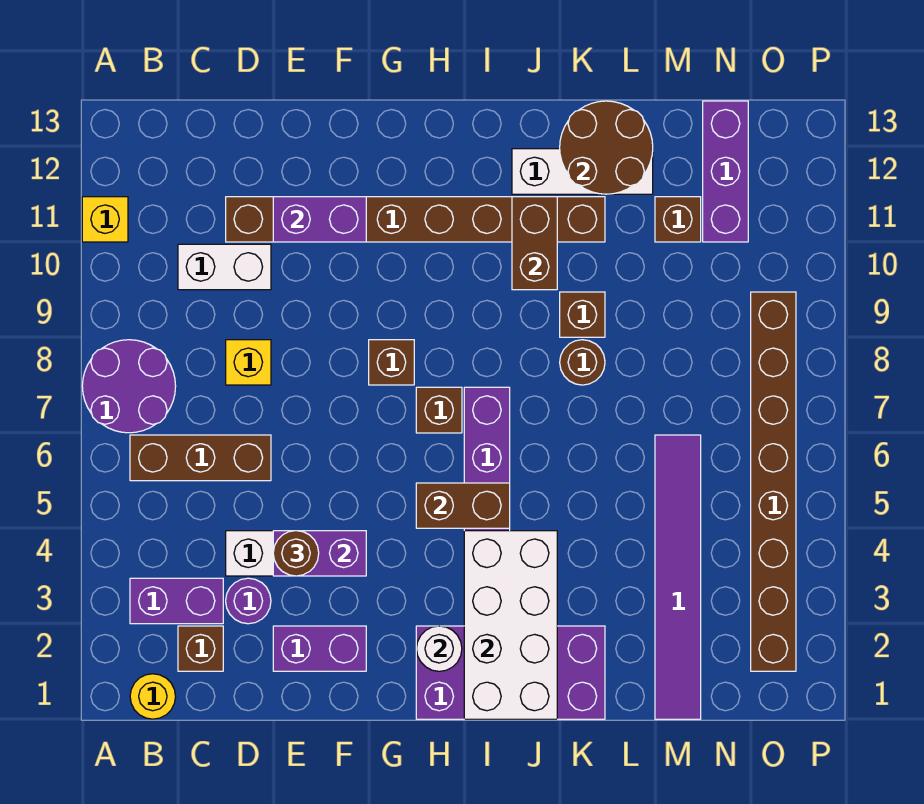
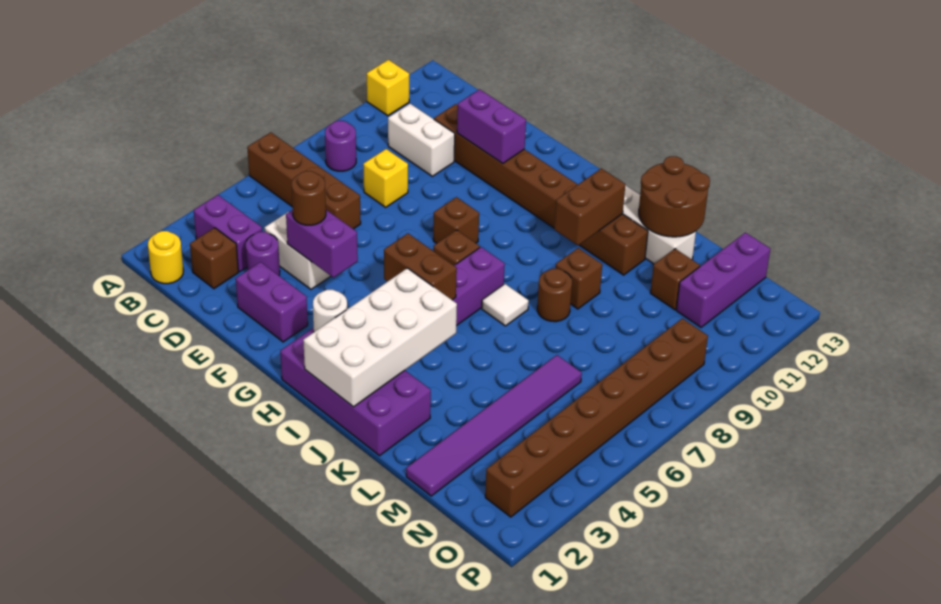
purple 2x2 round brick [82,340,176,433] -> purple 1x1 round brick [325,121,356,171]
brown 1x3 brick [130,435,271,481] -> brown 1x4 brick [247,132,361,229]
none -> white 1x1 tile [482,284,529,326]

